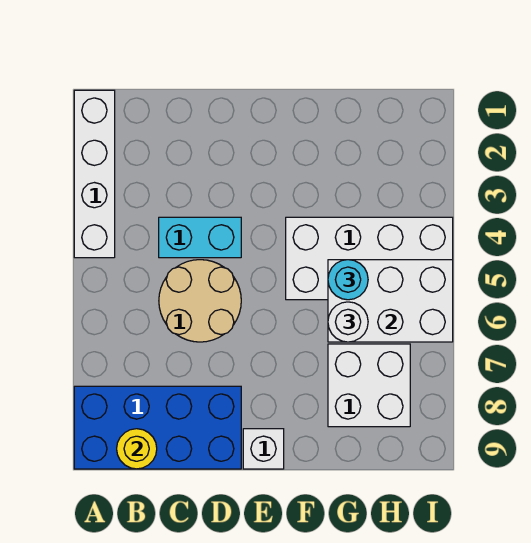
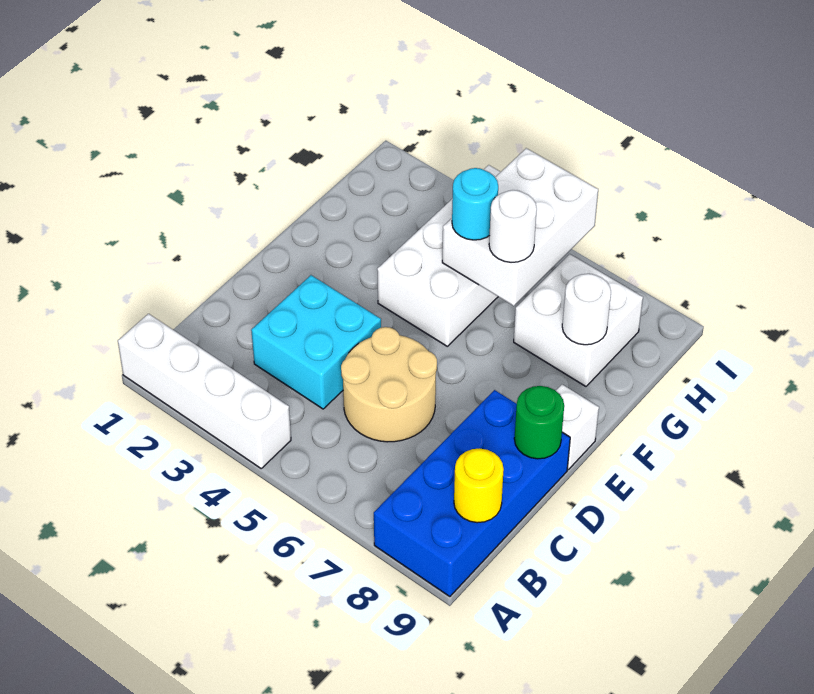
cyan 1x2 brick [159,217,241,258] -> cyan 2x2 brick [251,275,381,409]
none -> green 1x1 round brick [514,386,564,459]
none -> white 1x1 round brick [562,274,611,345]

